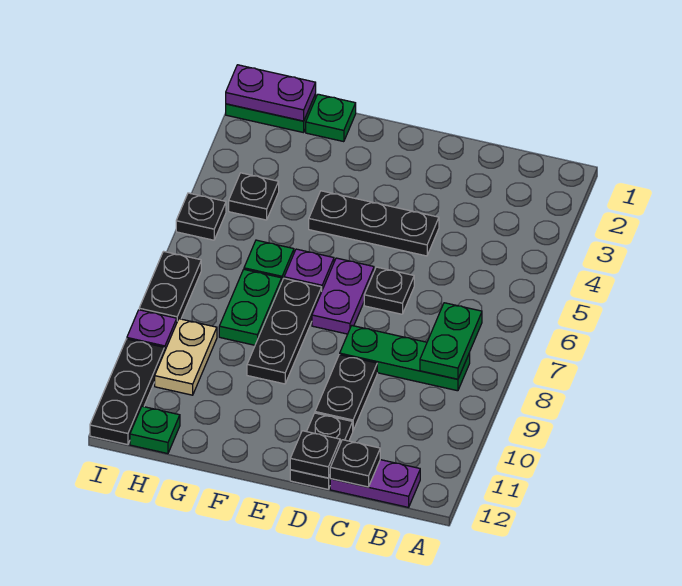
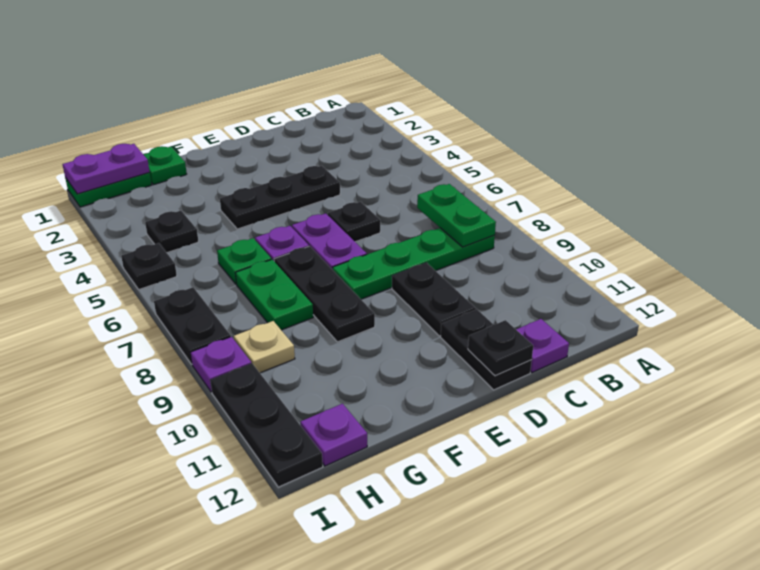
green 1x3 plate [340,326,470,391] -> green 1x4 plate [332,228,495,299]
purple 1x2 plate [330,460,420,507] -> purple 1x1 plate [516,319,569,373]
black 1x1 plate [330,440,380,487] -> none
tan 1x2 plate [155,319,217,395] -> tan 1x1 plate [234,321,295,373]
green 1x1 plate [130,406,180,454] -> purple 1x1 plate [300,404,367,466]

